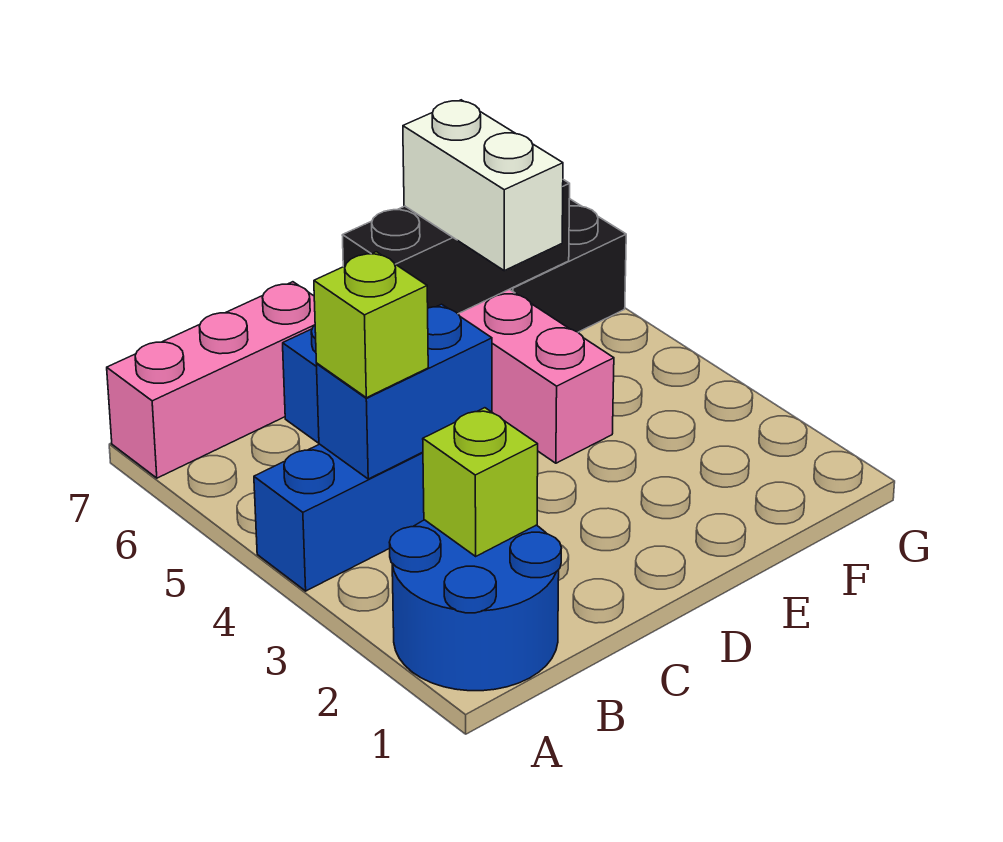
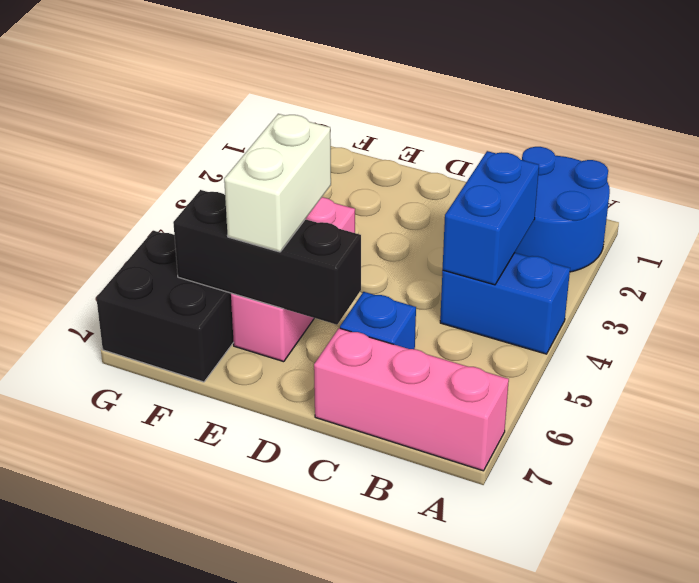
lime 1x1 brick [423,408,538,556] -> none
blue 1x2 brick [317,304,492,479] -> blue 1x2 brick turned to [443,151,539,285]
lime 1x1 brick [314,252,428,398] -> none

